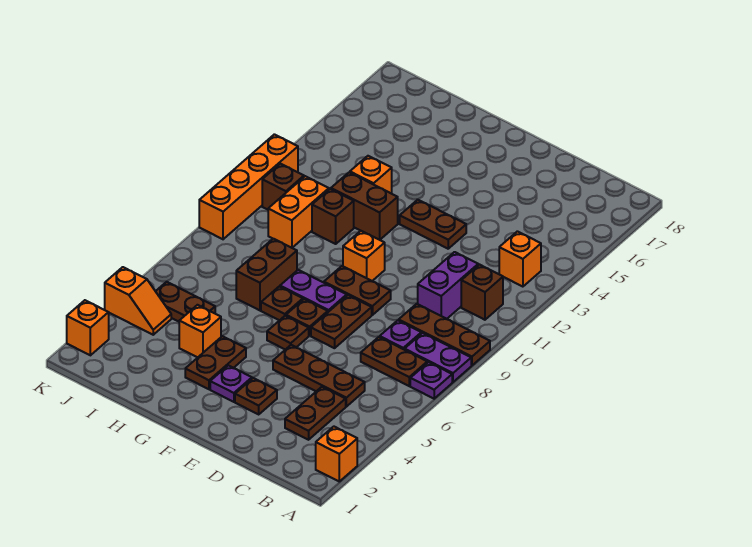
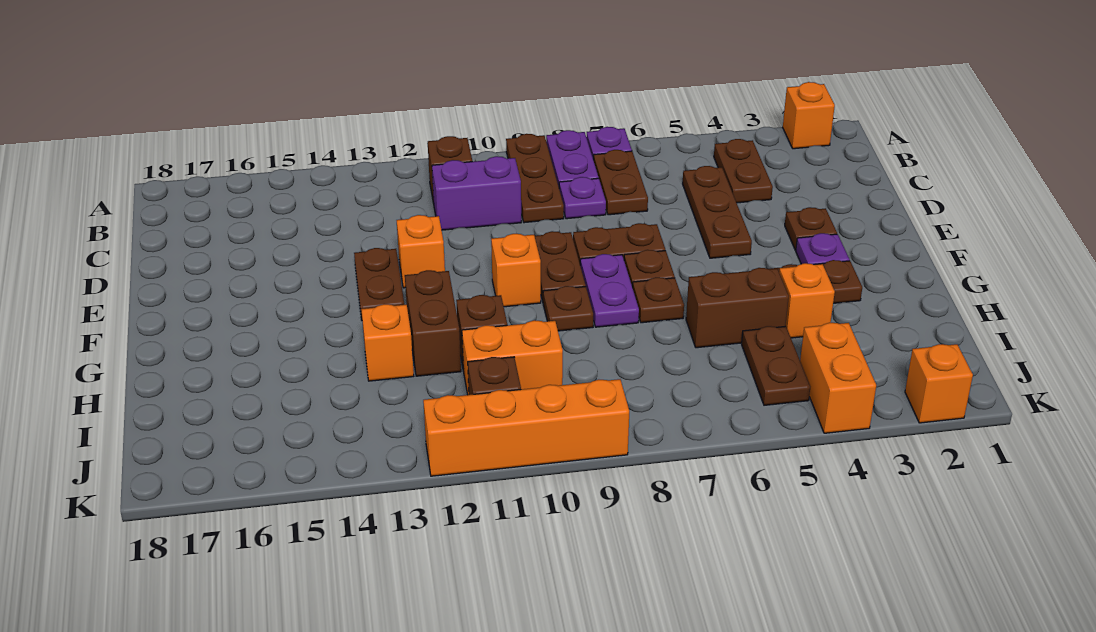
orange 1x1 brick [499,231,541,287] -> orange 1x1 brick moved to [397,215,445,288]
brown 1x2 plate [285,387,346,440] -> brown 1x2 plate turned to [714,139,773,203]
brown 1x1 plate [267,316,309,350] -> brown 1x1 plate moved to [543,286,593,331]
brown 1x2 brick [236,239,297,310] -> brown 1x2 brick moved to [686,268,789,348]
orange 1x2 slope [105,267,171,335] -> orange 1x2 brick [800,323,876,433]

